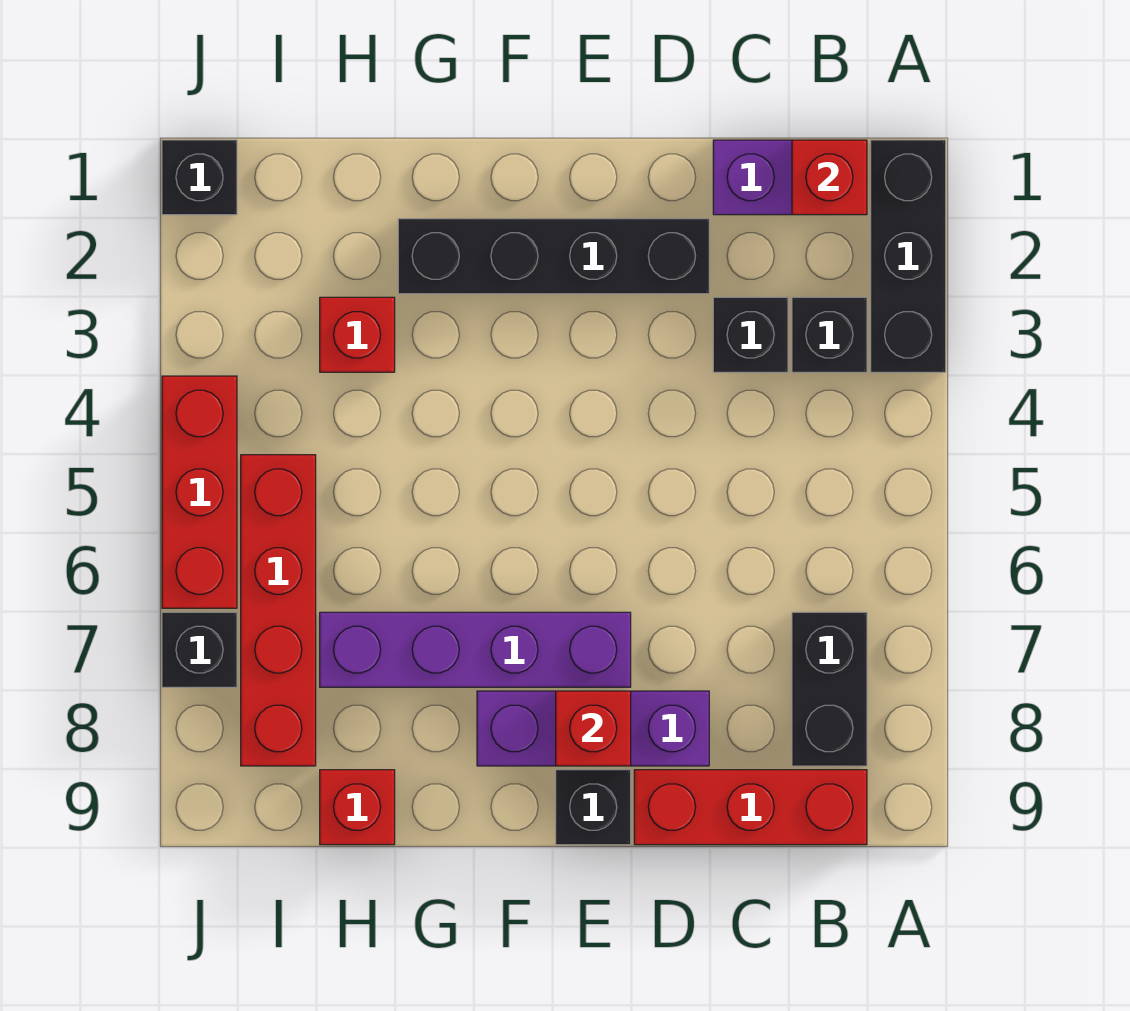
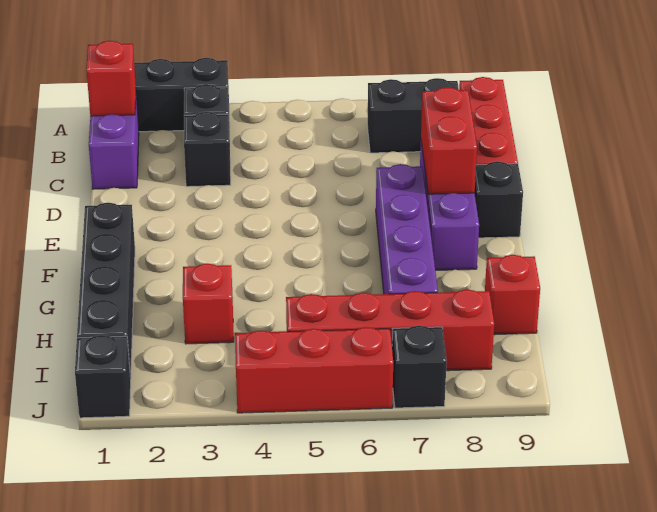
black 1x4 brick [398,219,709,294] -> black 1x4 brick moved to [77,203,135,379]
red 1x1 brick [556,691,631,766] -> red 1x2 brick [421,87,477,194]

